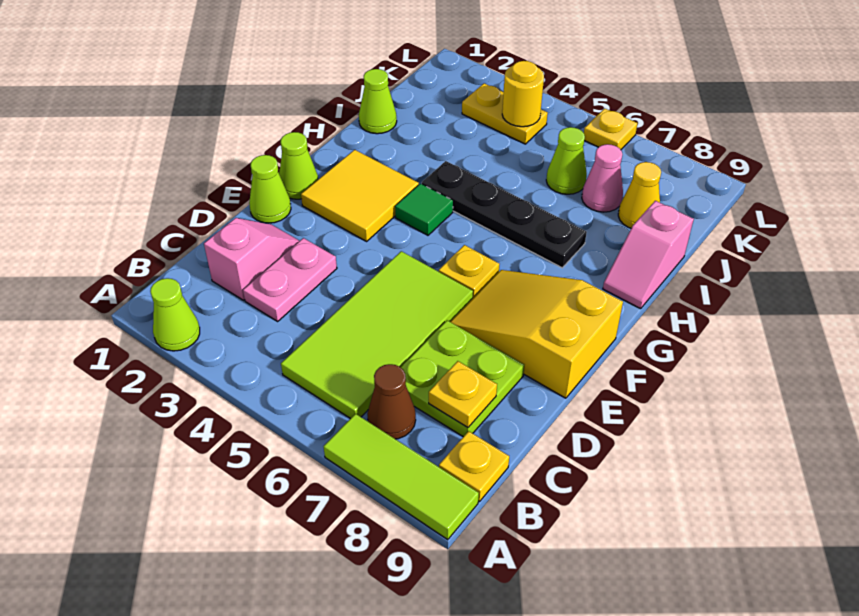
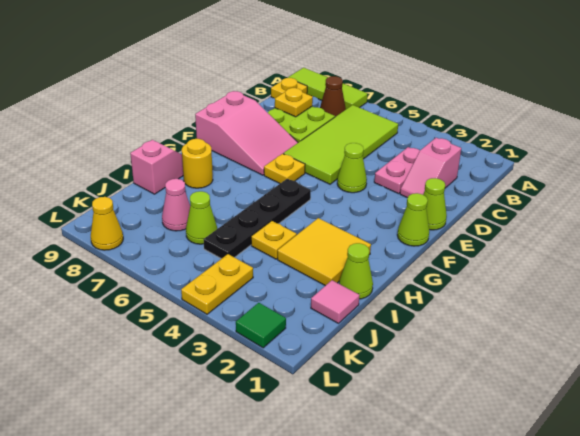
lime 1x1 cone [150,278,200,351] -> lime 1x1 cone moved to [337,143,367,193]
yellow 2x3 slope [451,270,623,398] -> pink 2x3 slope [195,91,298,175]
yellow 2x2 tile [301,150,419,241] -> yellow 2x2 tile moved to [278,218,371,286]
green 1x1 tile [395,184,453,235] -> green 1x1 tile moved to [236,303,286,348]
black 1x4 plate [422,161,587,268] -> black 1x4 plate turned to [203,179,311,259]
none -> pink 1x1 tile [311,280,360,323]
yellow 1x1 cone [618,162,661,228] -> yellow 1x1 cone moved to [91,197,123,250]
yellow 1x2 plate [462,83,548,144] -> yellow 1x2 plate turned to [181,254,253,314]
yellow 1x1 round brick [502,61,544,127] -> yellow 1x1 round brick moved to [182,139,213,188]
yellow 1x1 plate [584,108,638,150] -> yellow 1x1 plate moved to [251,221,296,259]

